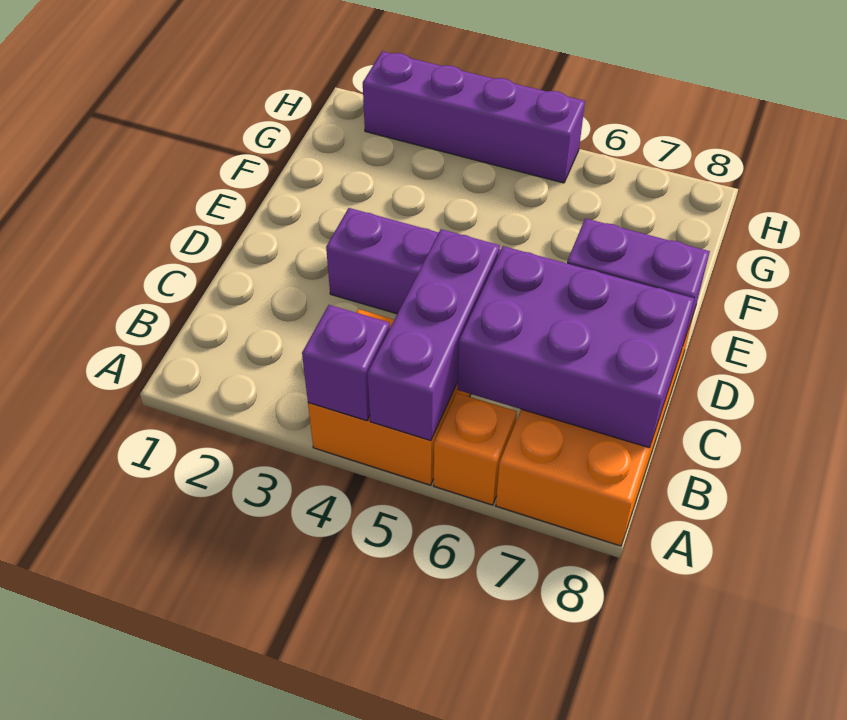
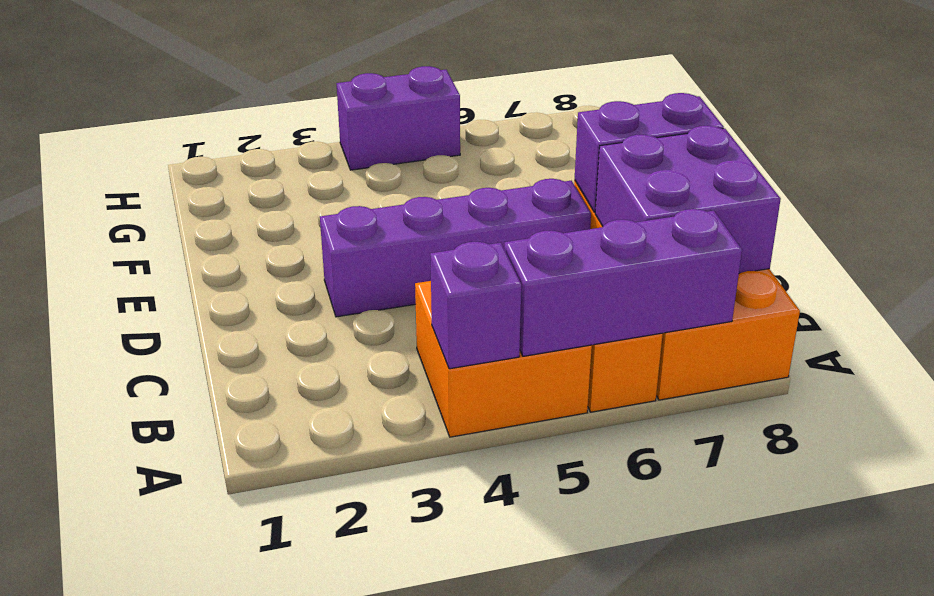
purple 1x3 brick [368,229,500,441] -> purple 1x3 brick turned to [504,209,742,356]
purple 2x3 brick [457,246,694,448] -> purple 2x2 brick [595,126,781,274]
purple 1x4 brick [363,51,585,183] -> purple 1x2 brick [337,66,460,170]

